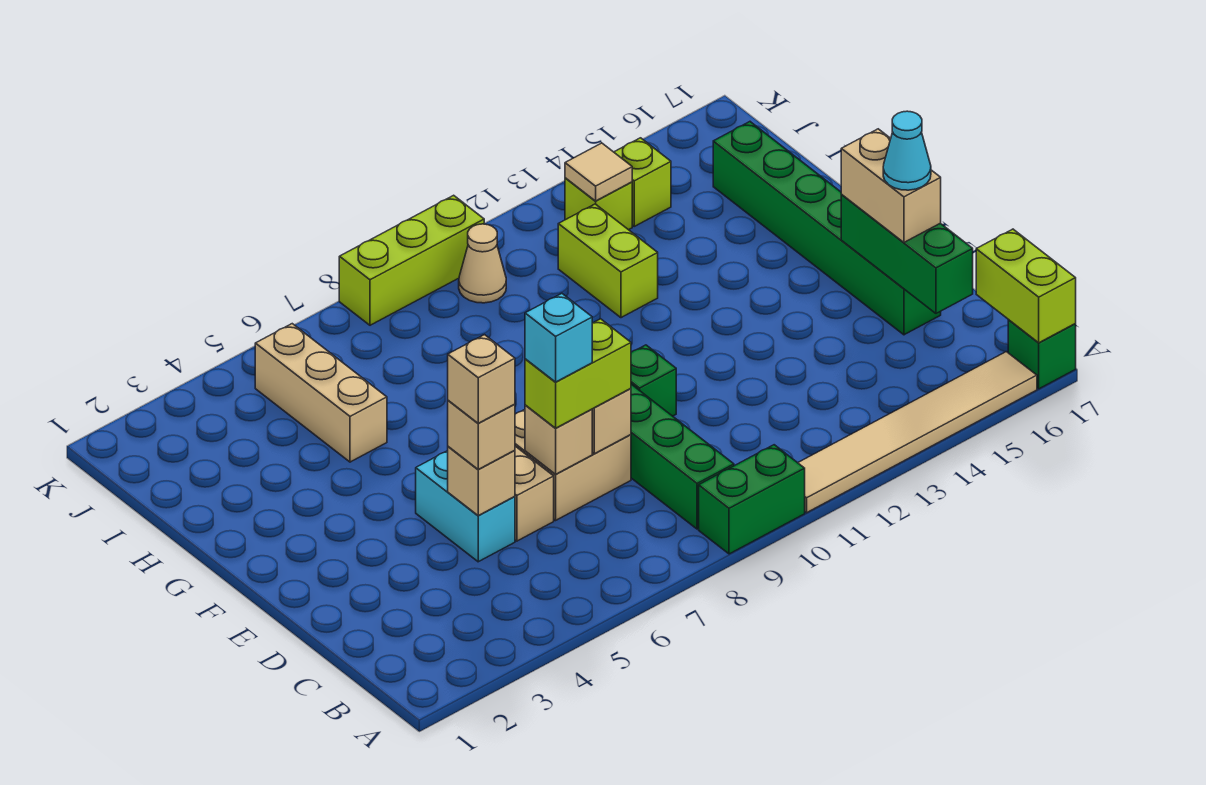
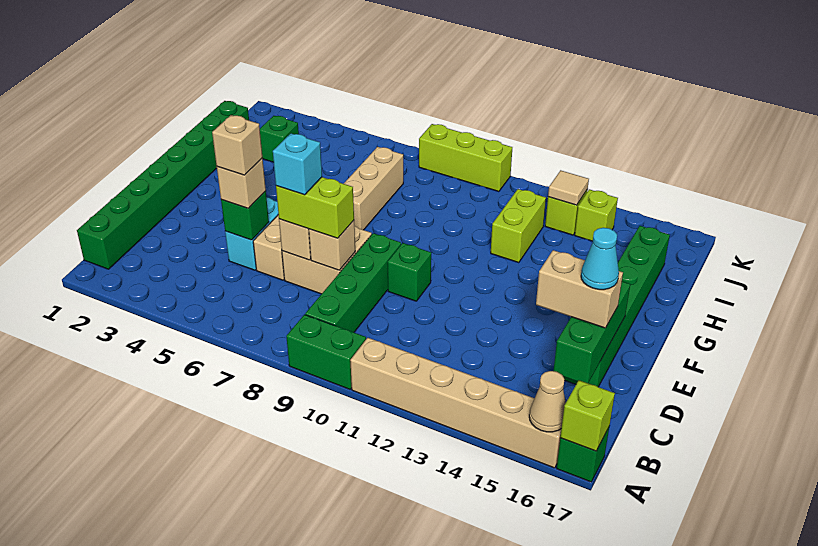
tan 1x6 tile [798,352,1037,513] -> tan 1x6 brick [350,338,561,468]
lime 1x2 brick [976,229,1076,343] -> lime 1x1 brick [560,380,615,451]
none -> green 1x8 brick [77,101,249,269]
tan 1x1 brick [448,447,515,515] -> green 1x1 brick [221,191,269,240]
tan 1x2 brick [841,129,941,242] -> tan 1x2 brick turned to [536,250,623,328]
tan 1x3 brick [255,324,387,462] -> tan 1x3 brick moved to [344,147,403,230]
none -> green 1x1 brick [260,116,299,162]
tan 1x1 cone [459,224,506,303] -> tan 1x1 cone moved to [529,371,566,432]

